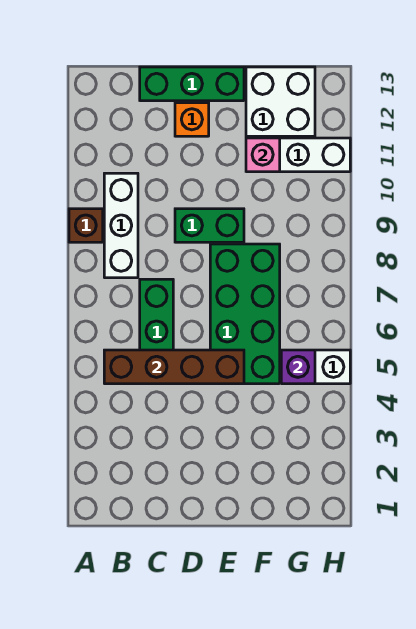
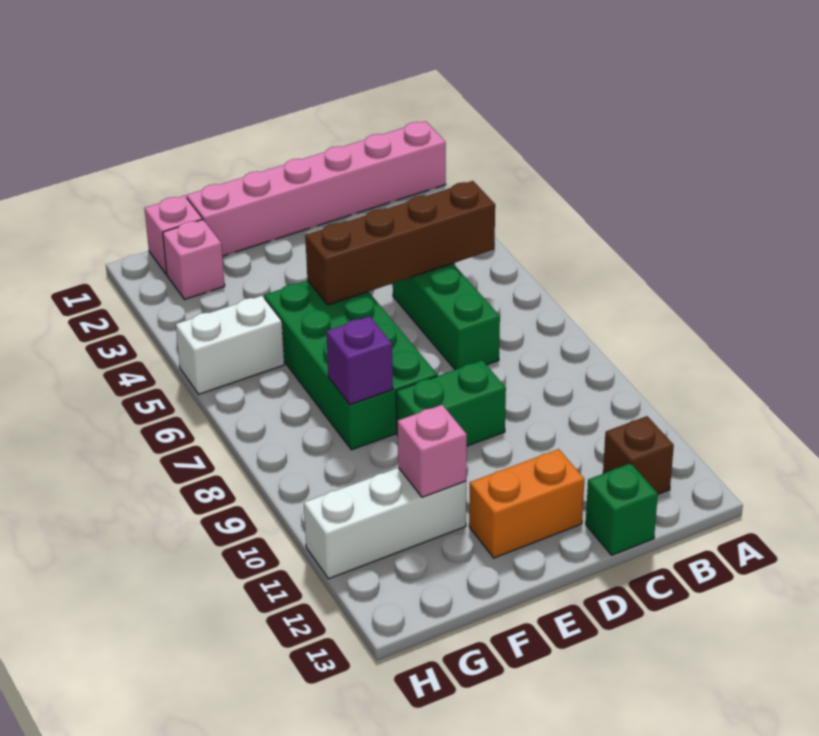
none -> pink 1x6 brick [187,121,446,256]
brown 1x1 brick [69,209,103,242] -> brown 1x1 brick moved to [603,416,674,494]
white 1x3 brick [104,173,138,278] -> none
green 1x3 brick [140,67,244,101] -> green 1x1 brick [586,463,658,555]
orange 1x1 brick [175,103,209,136] -> orange 1x2 brick [469,449,584,558]
white 2x2 brick [246,67,315,136] -> none
none -> pink 1x1 brick [144,196,202,274]
none -> pink 1x1 brick [163,220,225,300]
purple 1x1 brick [281,350,315,384] -> purple 1x1 brick moved to [326,316,393,405]

